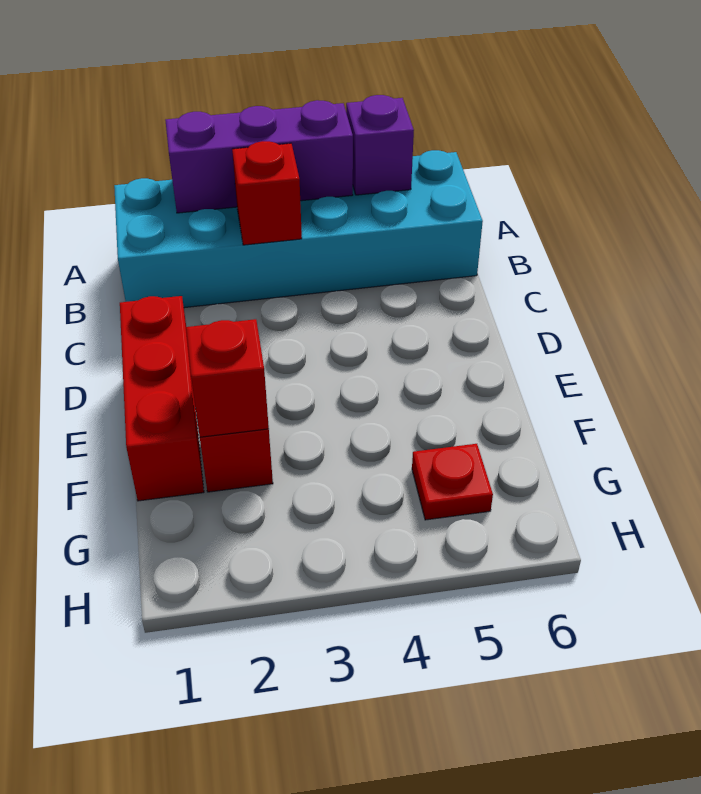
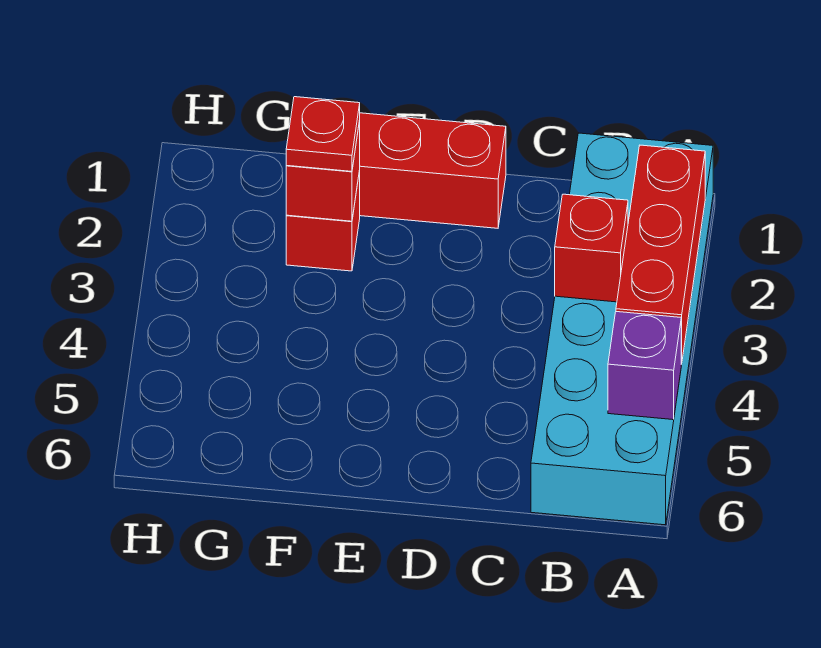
purple 1x3 brick [165,100,353,213] -> red 1x3 brick [616,145,705,364]
red 1x1 plate [412,444,493,520] -> red 1x1 plate moved to [286,97,360,171]

